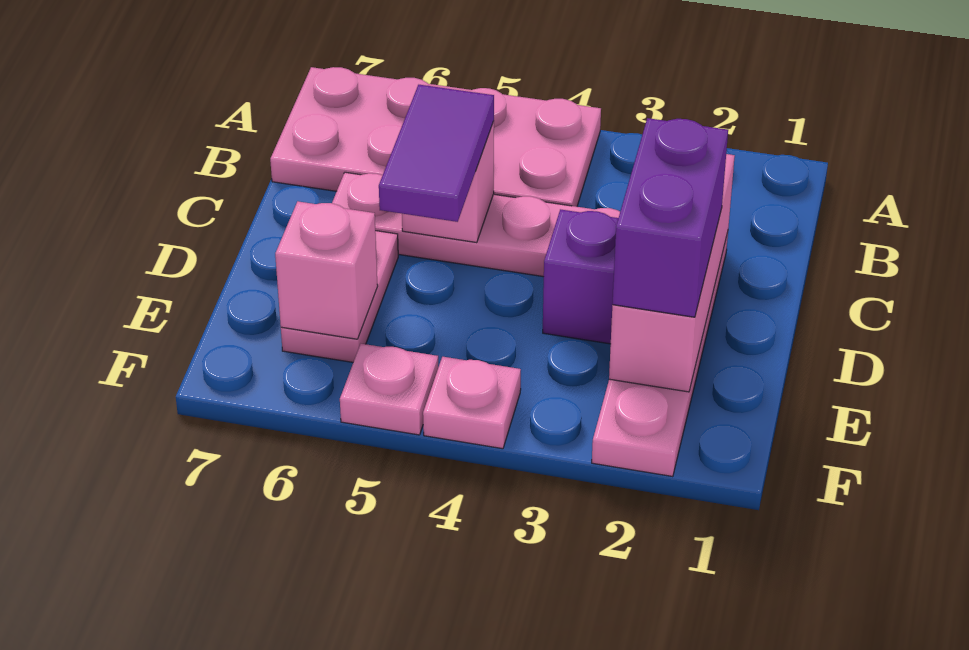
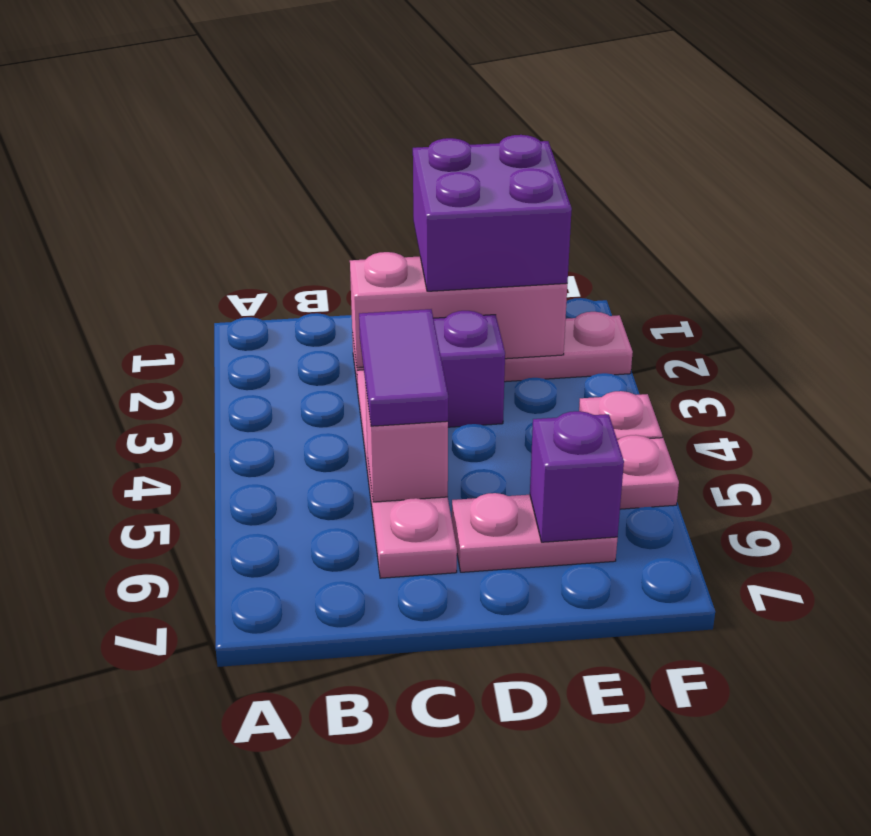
pink 2x4 plate [270,67,601,207] -> none
purple 1x2 tile [379,85,494,222] -> purple 1x2 tile turned to [359,309,448,426]
purple 1x2 brick [612,118,728,317] -> purple 2x2 brick [413,135,572,291]
pink 1x1 brick [275,201,378,339] -> purple 1x1 brick [530,411,624,542]

